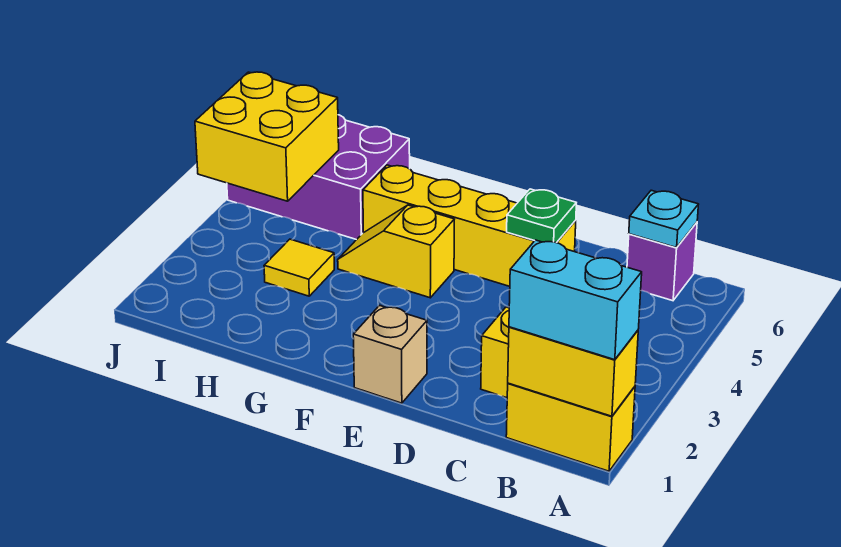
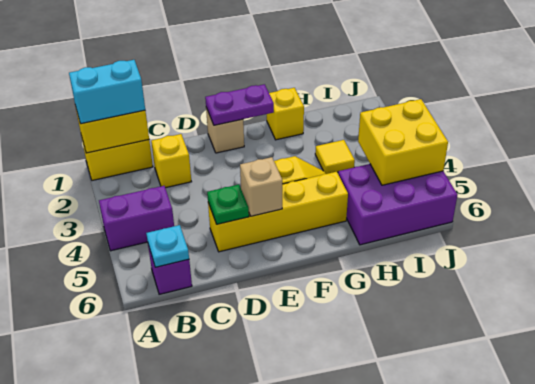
none -> purple 1x2 brick [99,186,174,251]
none -> purple 1x2 plate [205,84,274,125]
none -> tan 1x1 brick [240,157,282,216]
none -> yellow 1x1 brick [267,88,304,140]

